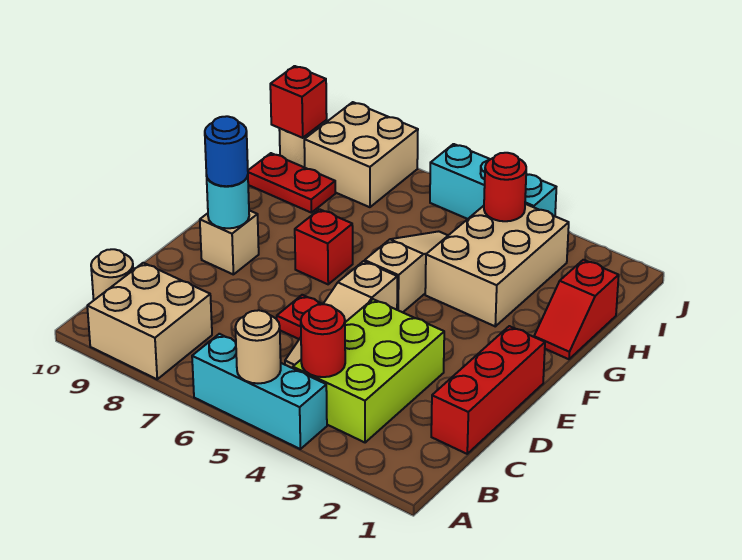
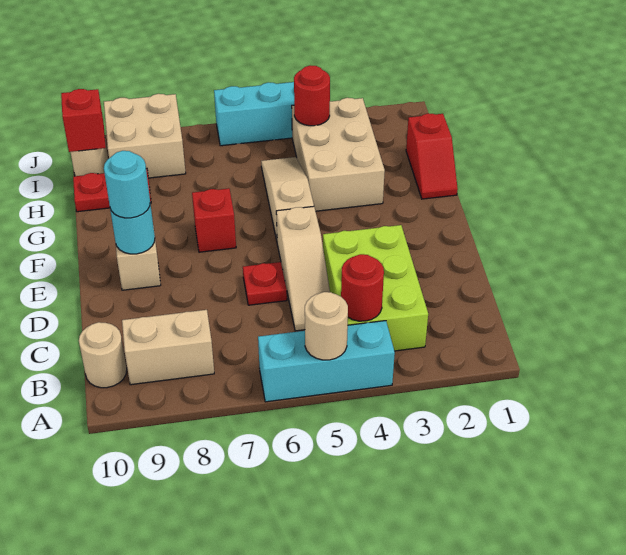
tan 2x2 brick [87,263,212,379] -> tan 1x2 brick [122,310,214,385]
red 1x3 brick [431,326,545,454] -> none
blue 1x1 round brick [205,116,248,186] -> cyan 1x1 round brick [104,151,150,218]

